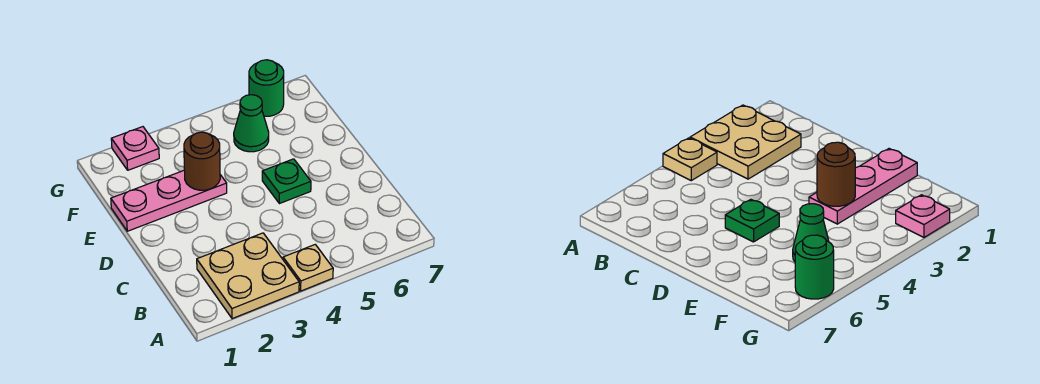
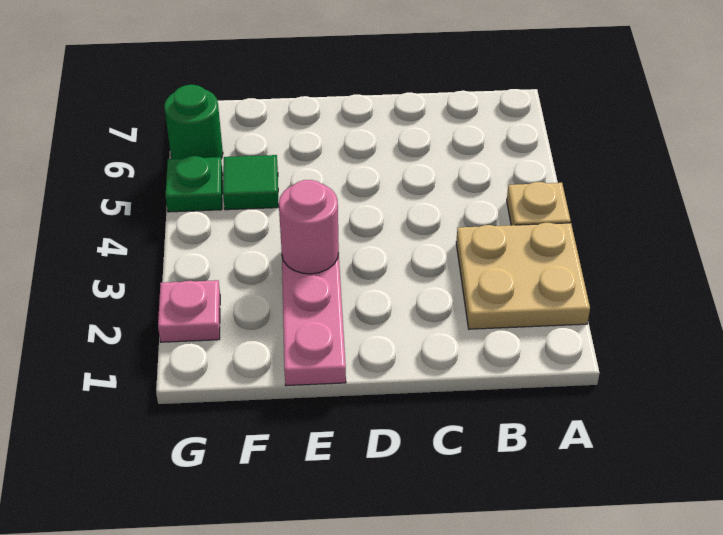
green 1x1 plate [262,159,311,204] -> green 1x1 plate moved to [166,156,223,212]
brown 1x1 round brick [184,132,220,190] -> pink 1x1 round brick [279,180,339,274]
green 1x1 cone [234,95,269,152] -> green 1x1 tile [223,155,279,210]

